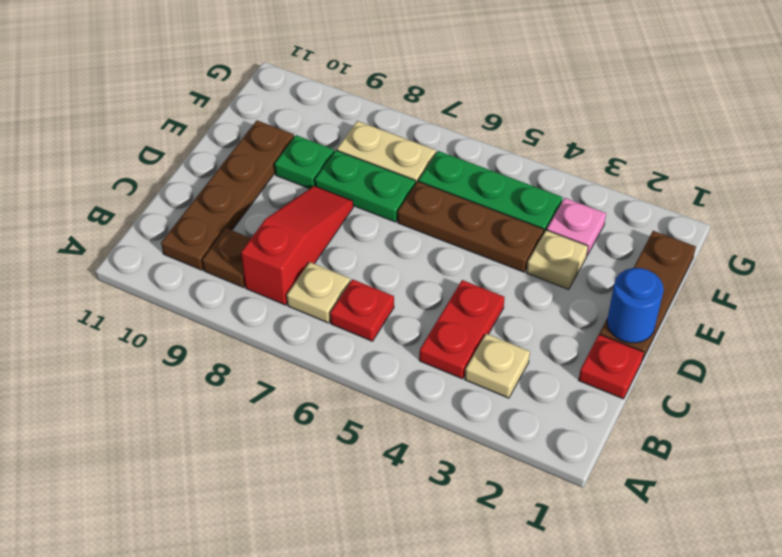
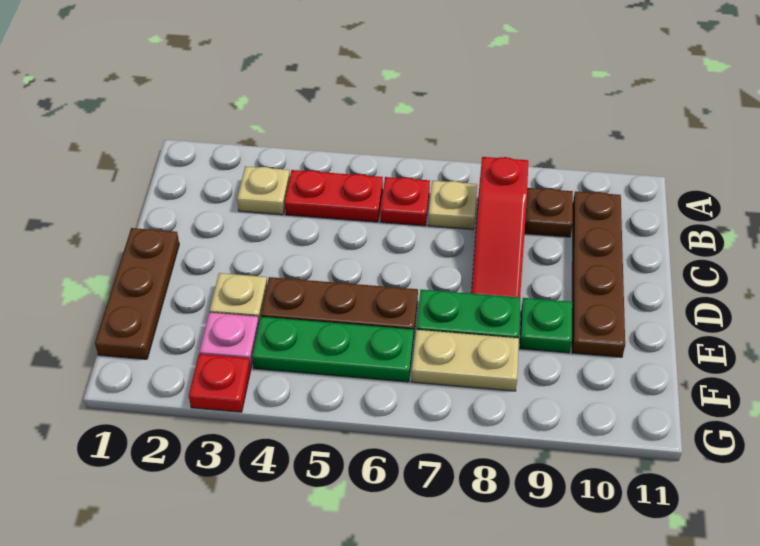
red 1x2 plate [419,280,505,379] -> red 1x2 plate turned to [285,170,383,222]
red 1x1 plate [579,334,644,399] -> red 1x1 plate moved to [189,354,251,412]
blue 1x1 round brick [607,268,664,343] -> none

